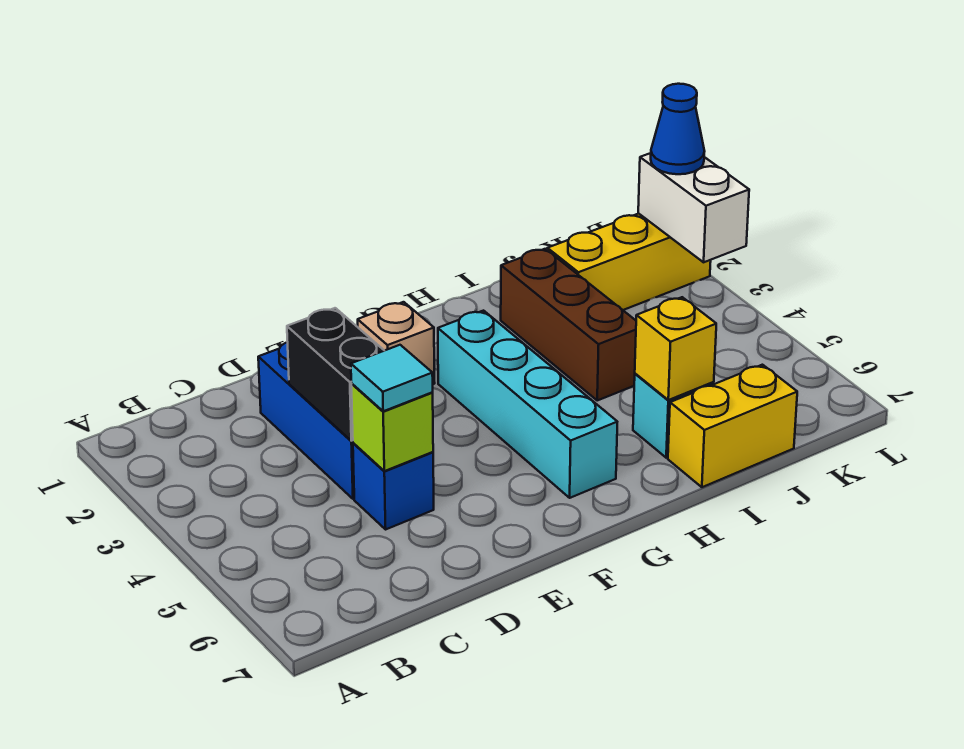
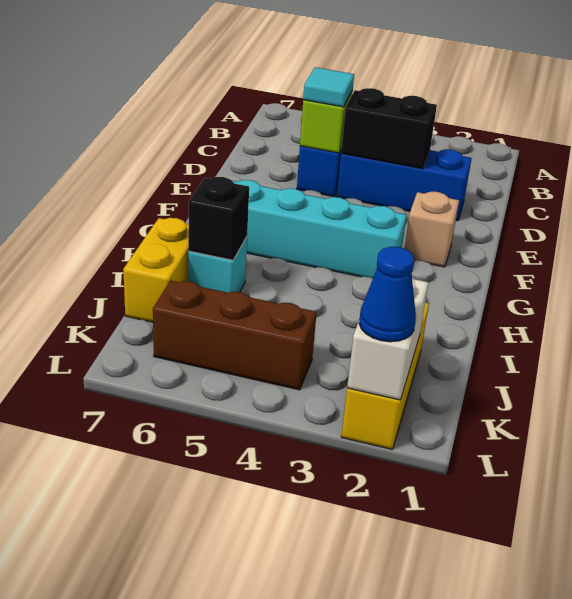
brown 1x3 brick [501,249,636,400] -> brown 1x3 brick moved to [153,280,317,390]
yellow 1x1 brick [635,297,716,400] -> black 1x1 brick [188,177,249,260]
white 1x2 brick [638,153,749,262] -> white 1x2 brick turned to [347,278,429,400]

